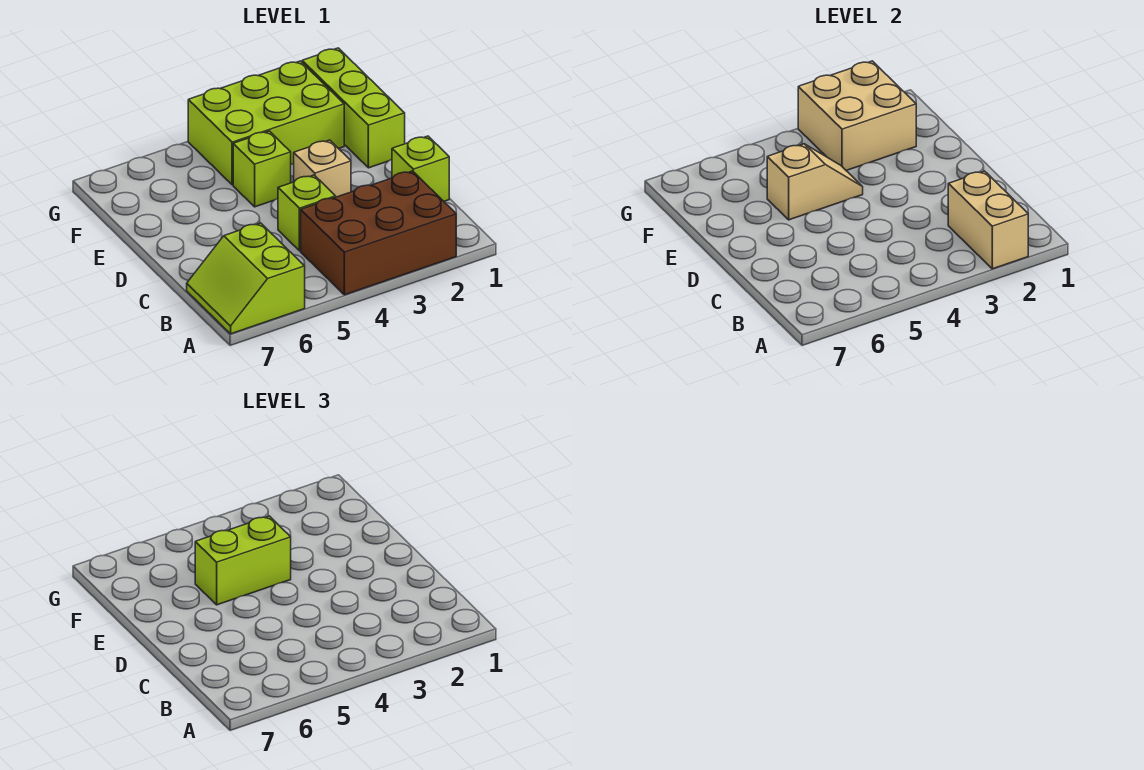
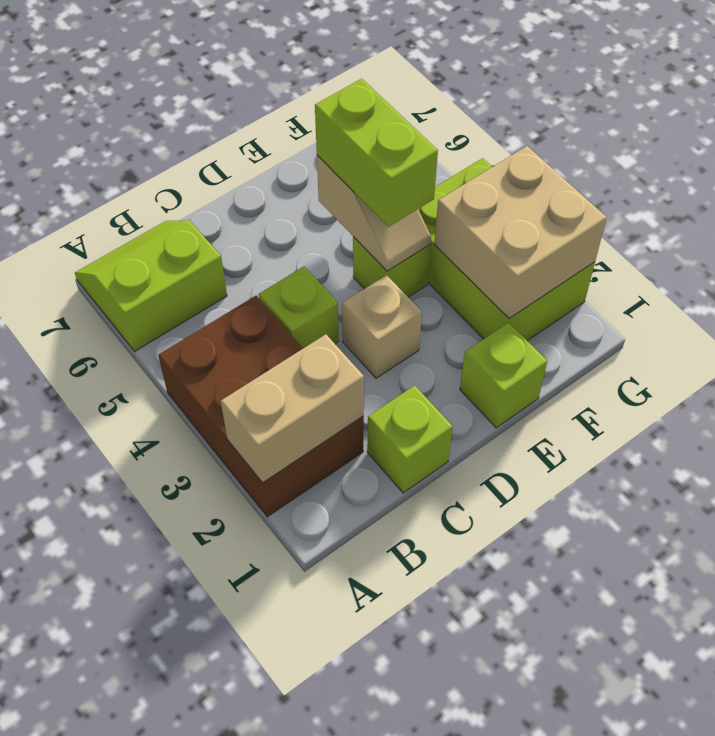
lime 1x3 brick [302,48,405,168] -> lime 1x1 brick [460,323,547,428]

